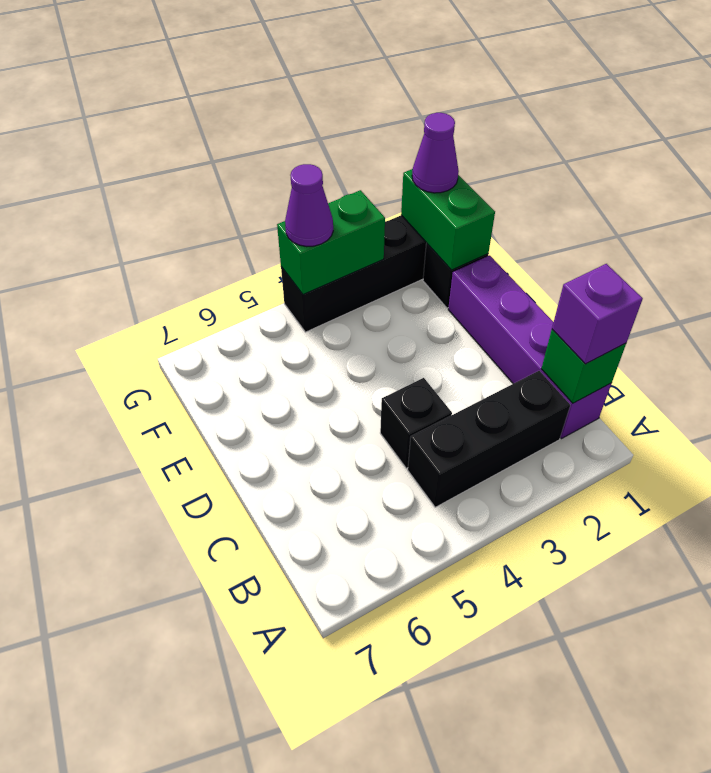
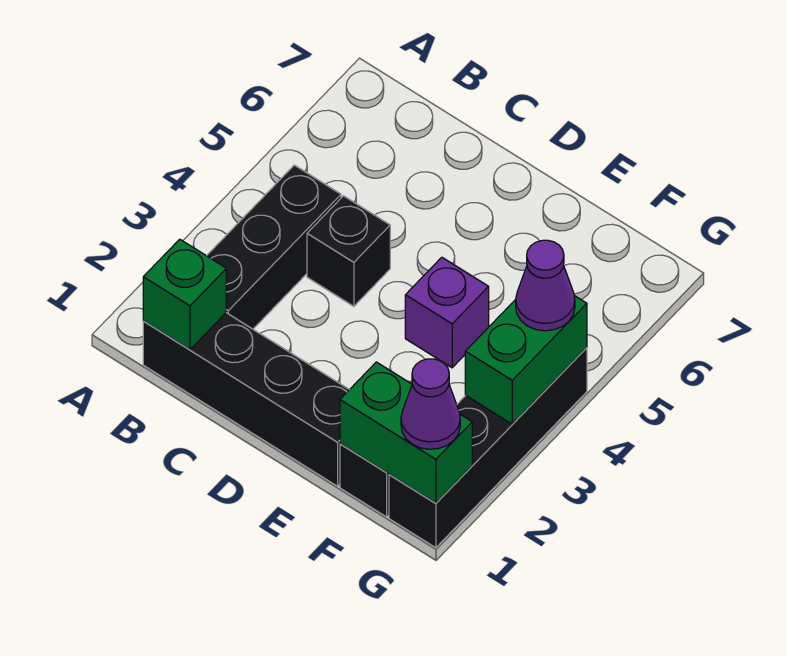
purple 1x4 brick [448,255,612,439] -> black 1x4 brick [143,313,349,486]
purple 1x1 brick [552,264,643,364] -> purple 1x1 brick moved to [405,257,489,368]

